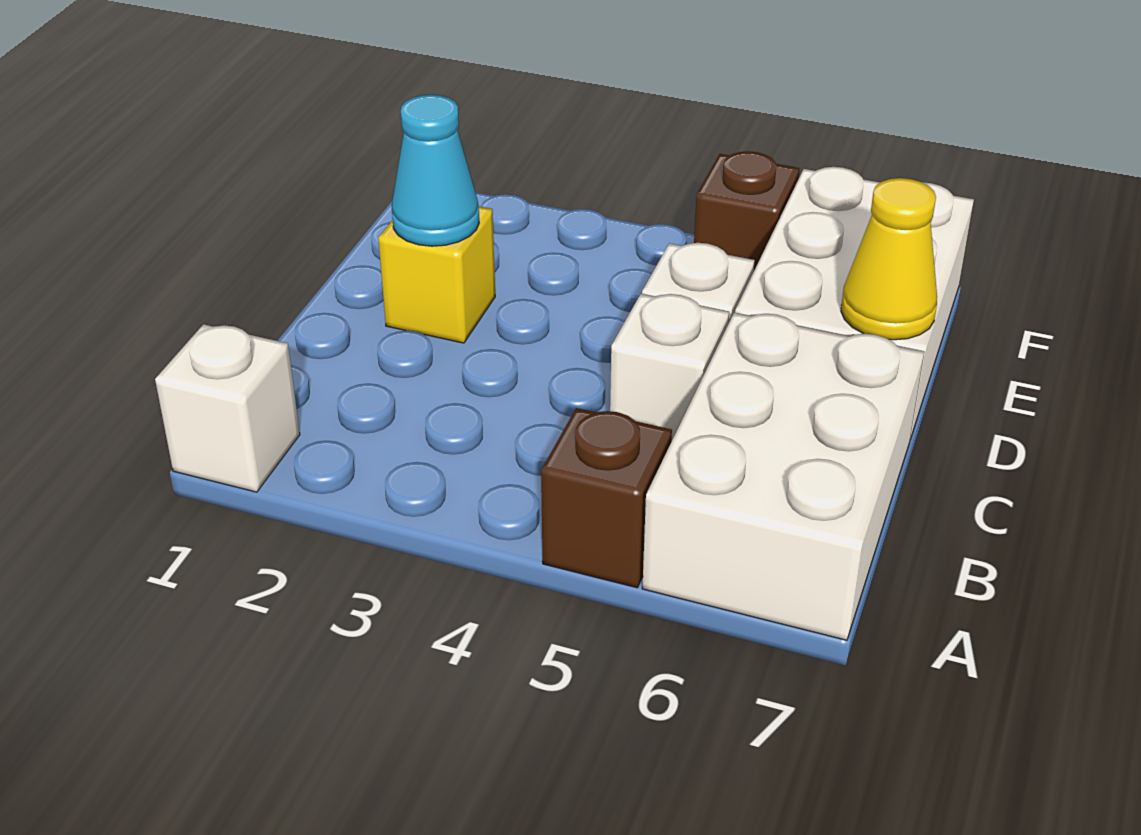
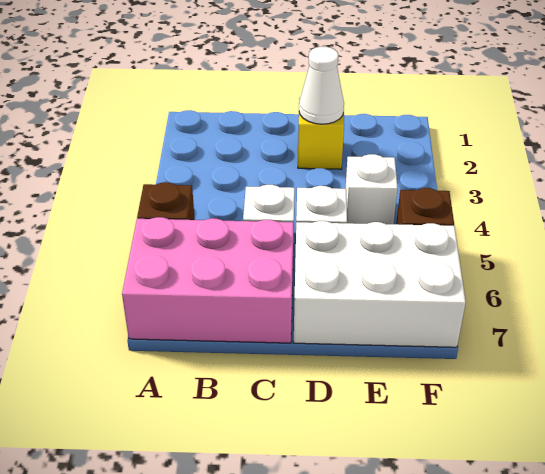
white 1x1 brick [155,324,300,492] -> white 1x1 brick moved to [345,154,398,224]
white 2x3 brick [642,313,924,640] -> pink 2x3 brick [122,217,294,343]
cyan 1x1 cone [392,95,479,246] -> white 1x1 cone [299,47,344,124]
yellow 1x1 cone [841,178,937,340] -> none

